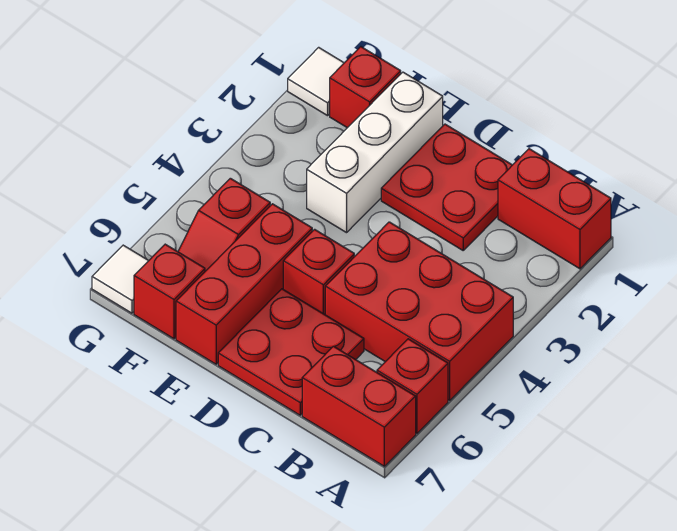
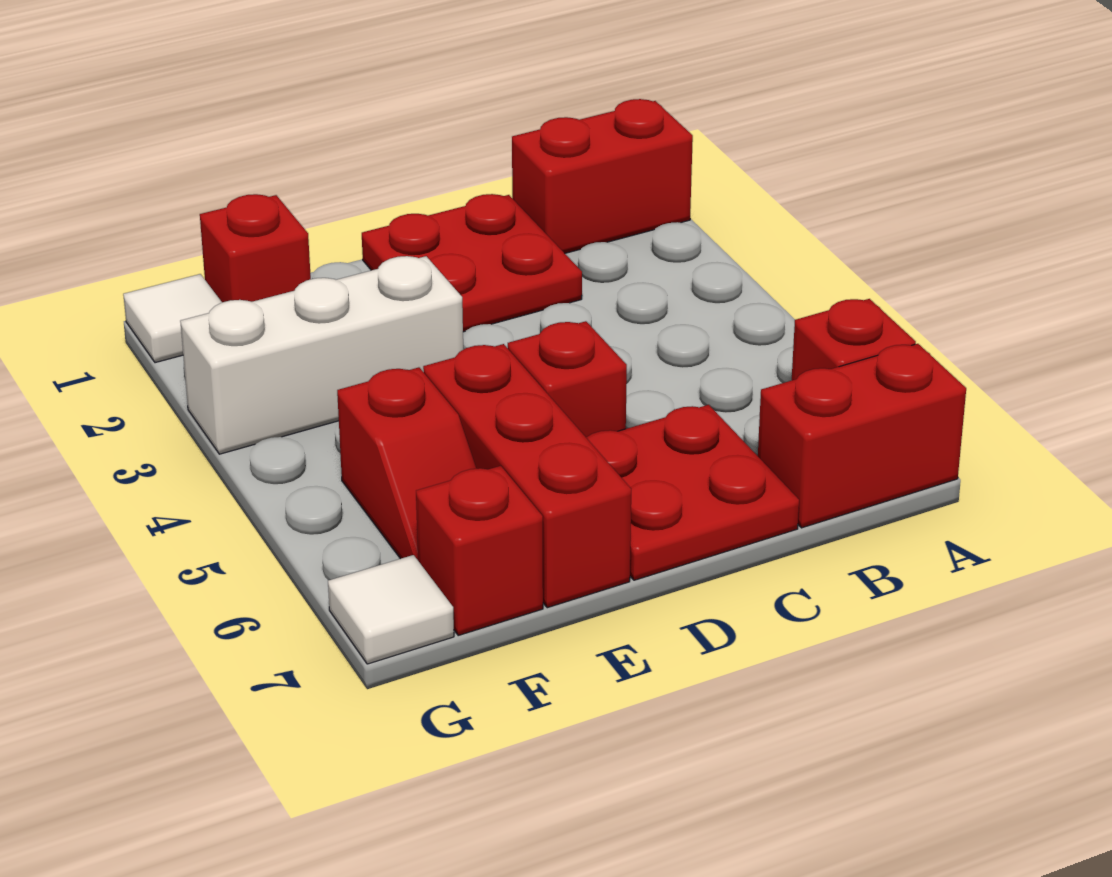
red 2x3 brick [325,222,513,400] -> none
white 1x3 brick [307,72,443,233] -> white 1x3 brick turned to [180,256,463,454]

